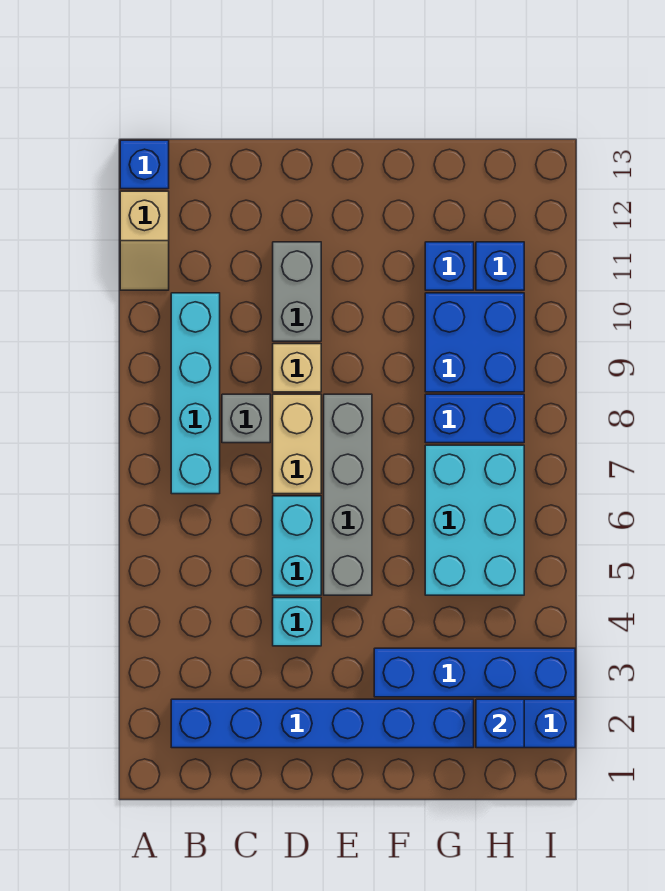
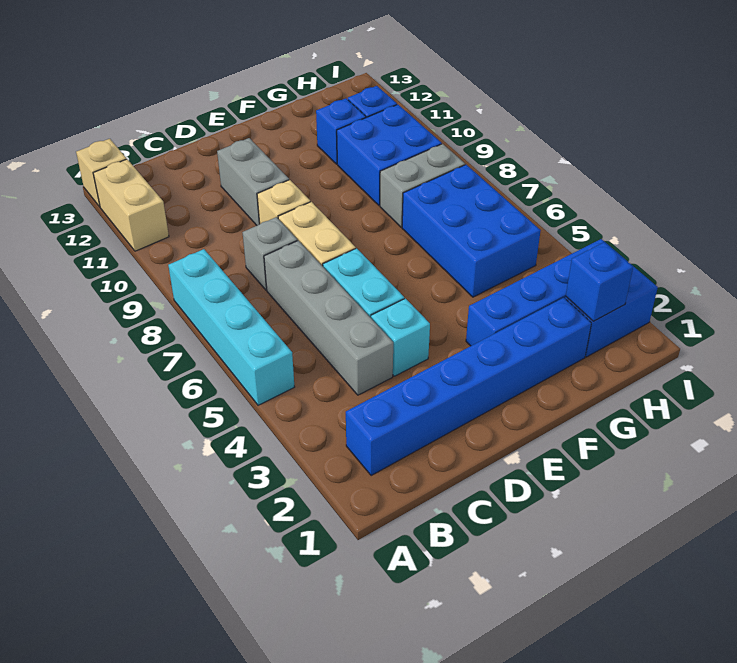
tan 1x2 slope [120,191,169,290] -> tan 1x2 brick [93,159,169,251]
blue 1x1 brick [120,140,169,189] -> tan 1x1 brick [76,139,126,207]
cyan 1x4 brick [171,293,220,494] -> cyan 1x4 brick moved to [168,249,294,405]
grey 1x4 brick [324,394,372,595] -> grey 1x4 brick moved to [264,241,393,395]
cyan 2x3 brick [425,445,524,595] -> blue 2x3 brick [402,165,541,297]
blue 1x2 brick [425,394,524,443] -> grey 1x2 brick [380,144,465,227]

